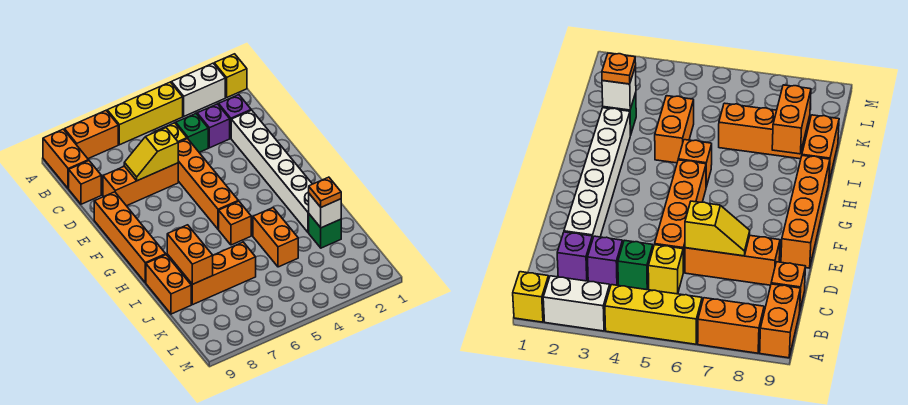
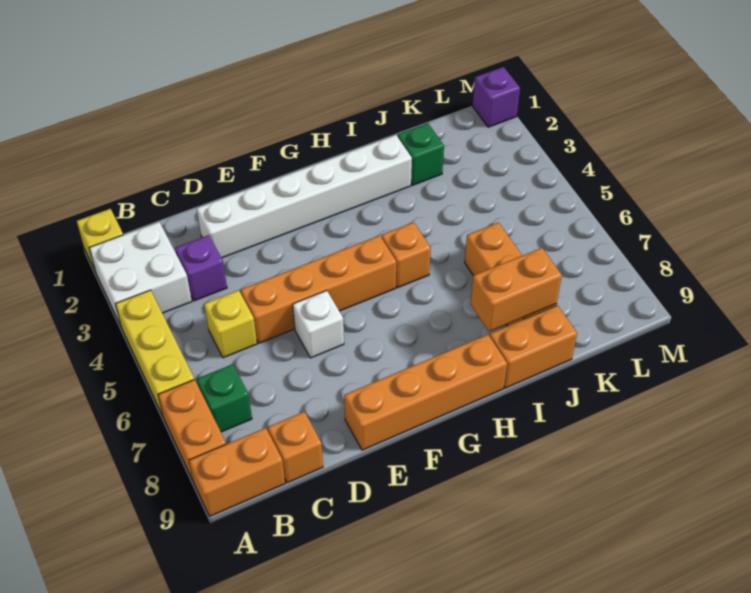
white 1x2 brick [171,63,225,116] -> white 2x2 brick [89,222,192,328]
purple 1x1 brick [219,95,251,138] -> purple 1x1 brick moved to [472,67,520,127]
green 1x1 brick [176,113,208,152] -> green 1x1 brick moved to [197,364,252,432]
orange 1x3 brick [103,163,178,206] -> none
yellow 1x2 slope [124,128,178,181] -> none
orange 1x2 brick [253,208,298,267] -> none
white 1x1 brick [309,194,341,228] -> white 1x1 brick moved to [293,291,344,358]
orange 1x1 plate [309,177,341,207] -> none

